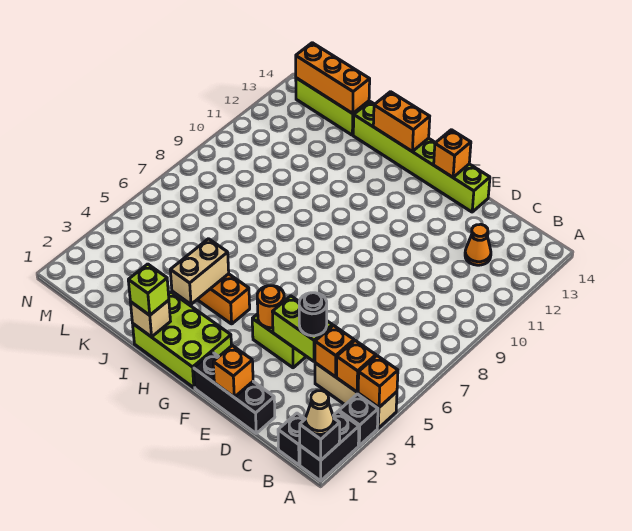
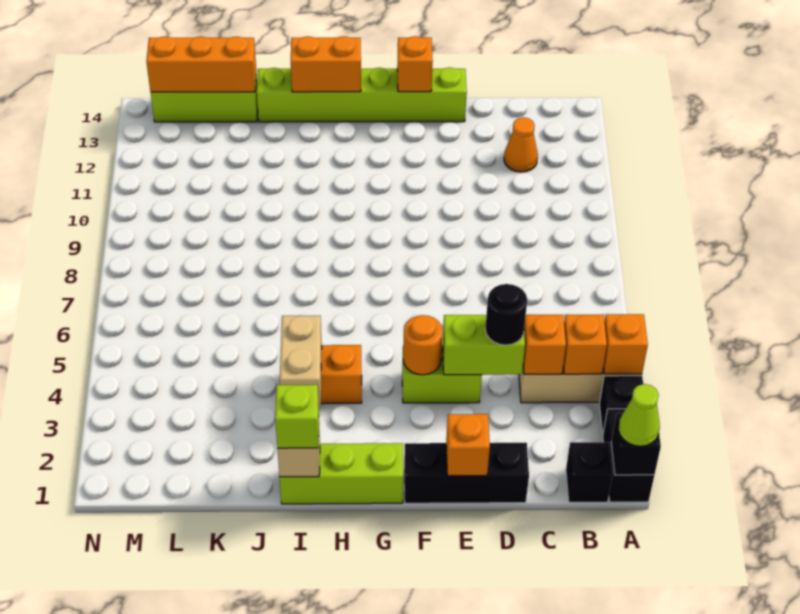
tan 1x1 cone [306,391,334,434] -> lime 1x1 cone [618,384,660,446]
lime 2x3 brick [133,292,231,388] -> lime 1x3 brick [279,443,403,504]

